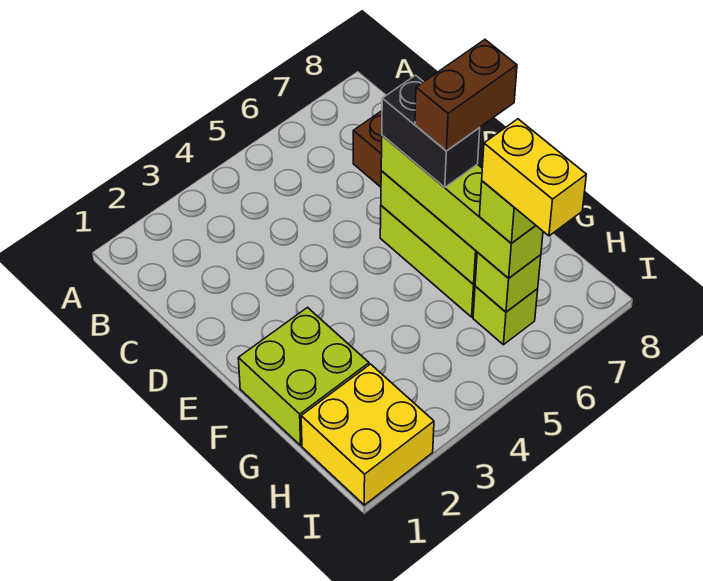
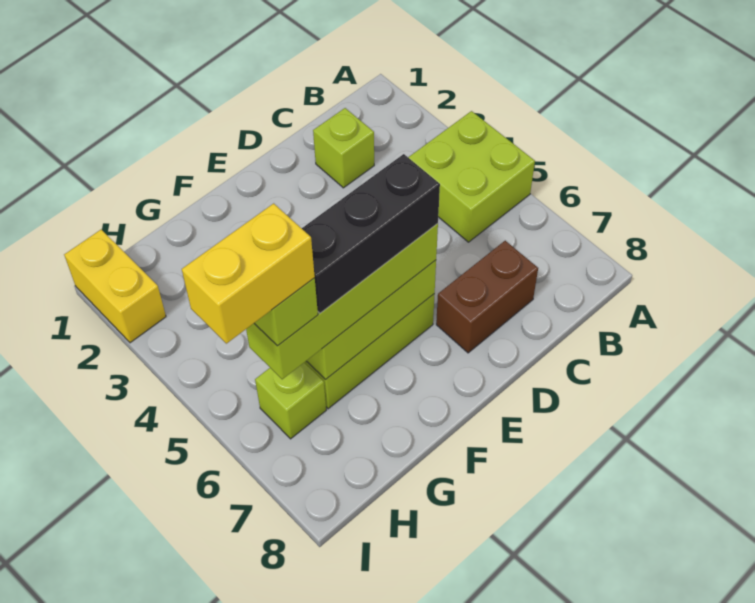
black 1x2 brick [382,75,480,187] -> black 1x3 brick [302,154,440,313]
lime 2x2 brick [238,308,369,445] -> lime 2x2 brick moved to [408,111,535,242]
brown 1x2 brick [415,40,517,151] -> none
yellow 2x2 brick [301,364,434,505] -> yellow 1x2 brick [64,230,166,343]
lime 1x1 brick [475,252,541,312] -> lime 1x1 brick moved to [313,108,374,188]

